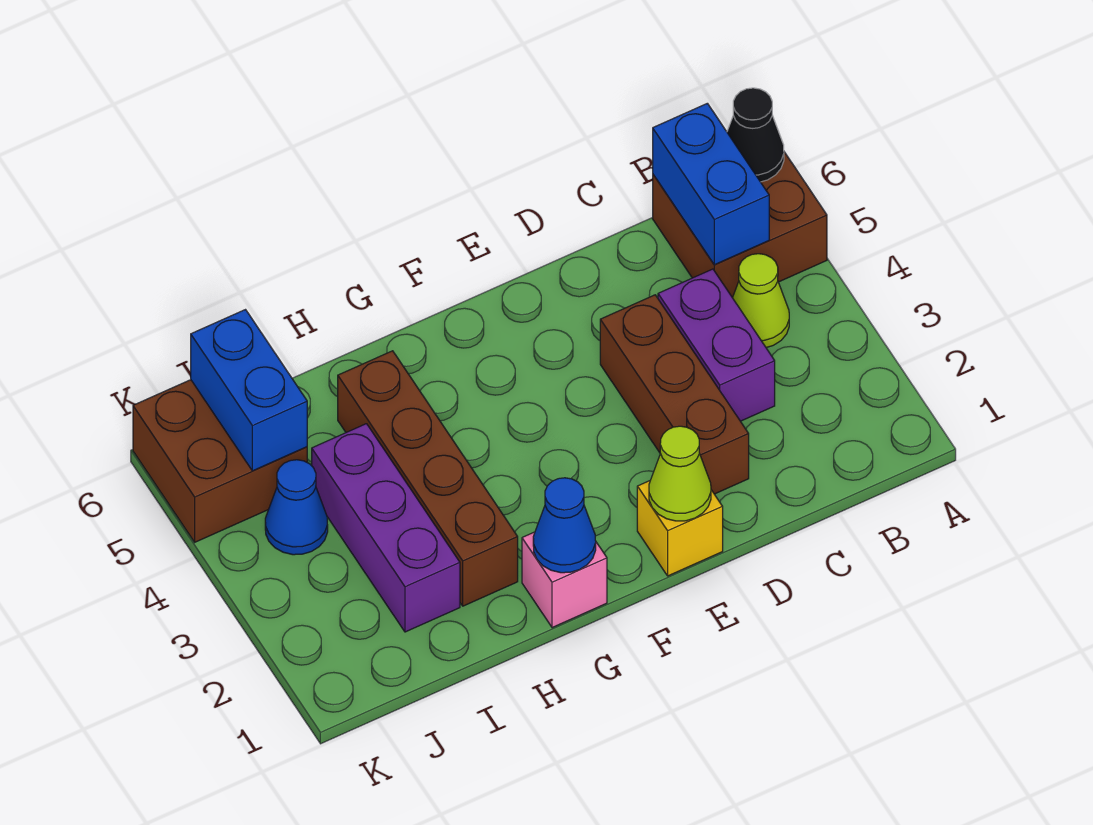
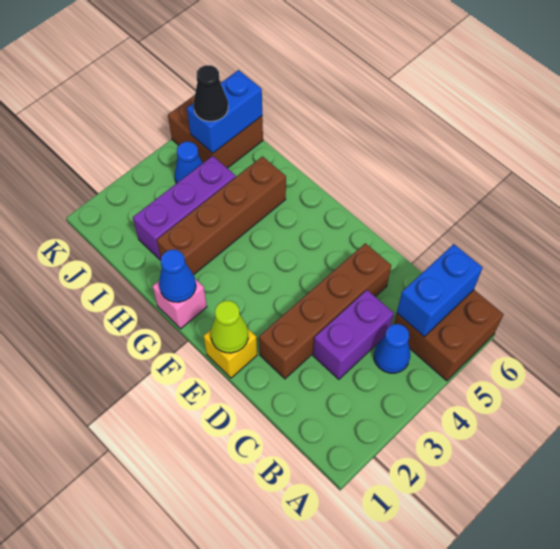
black 1x1 cone [727,88,784,182] -> black 1x1 cone moved to [193,65,228,121]
lime 1x1 cone [733,254,789,348] -> blue 1x1 cone [374,324,410,373]
brown 1x3 brick [600,295,749,494] -> brown 1x4 brick [259,243,391,379]

